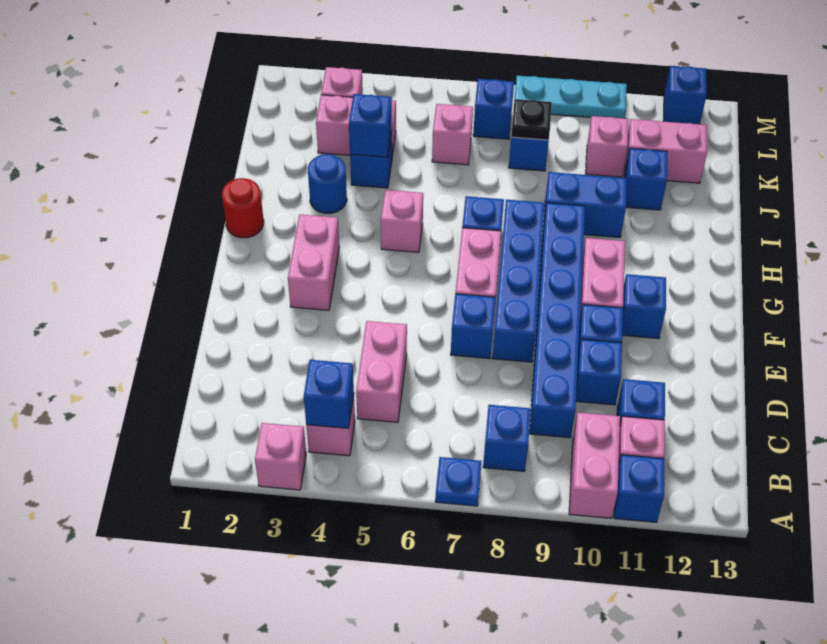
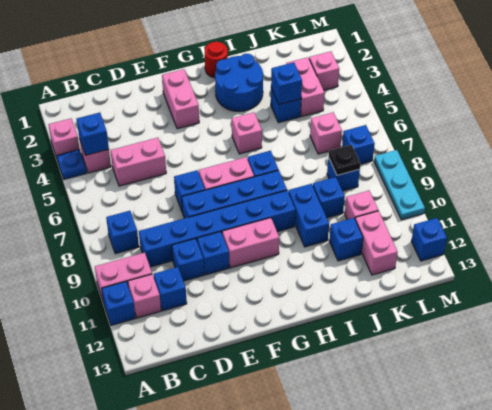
blue 1x1 plate [435,457,481,506] -> blue 1x1 plate moved to [57,149,87,179]
pink 1x2 brick [288,215,339,310] -> pink 1x2 brick turned to [162,69,199,129]
blue 1x1 brick [622,274,666,338] -> blue 1x1 brick moved to [313,177,345,218]
blue 1x1 round brick [308,154,347,213] -> blue 2x2 round brick [215,54,263,112]

